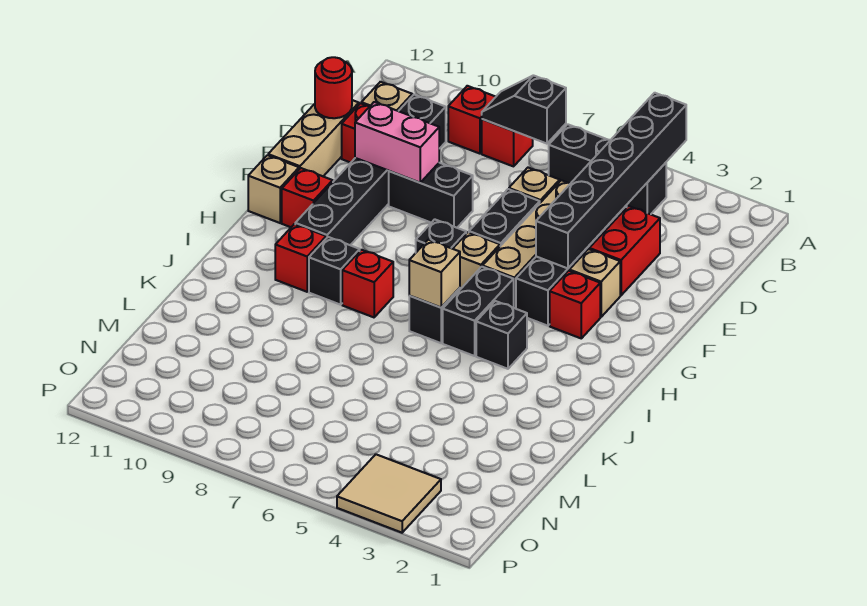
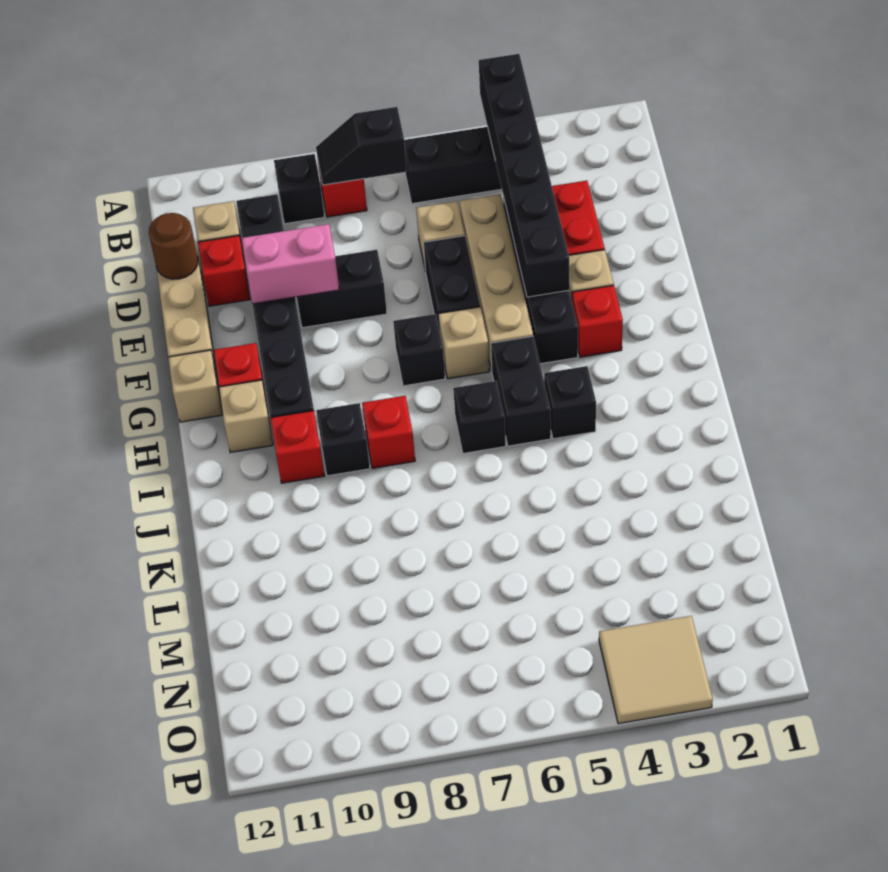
red 1x1 brick [448,86,495,154] -> black 1x1 brick [274,154,325,224]
red 1x1 round brick [315,57,352,118] -> brown 1x1 round brick [149,213,198,279]
tan 1x1 brick [409,240,460,307] -> tan 1x1 brick moved to [219,380,273,453]

